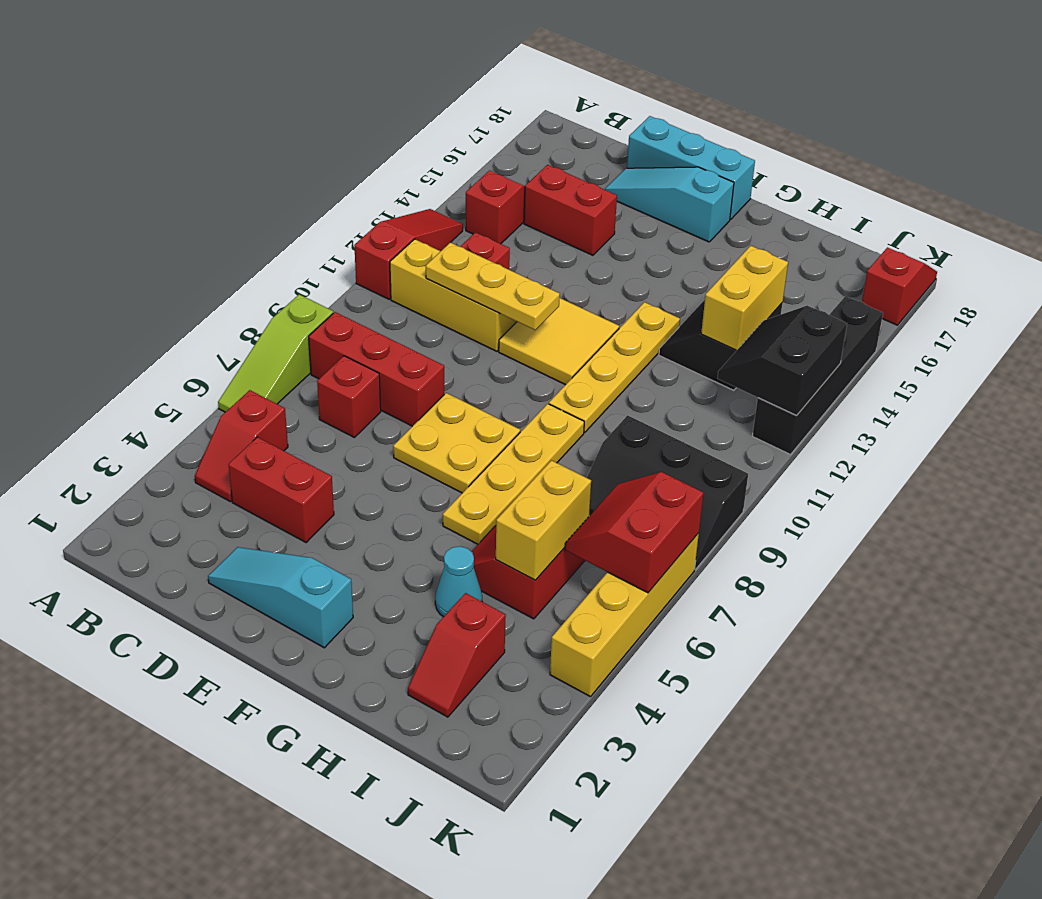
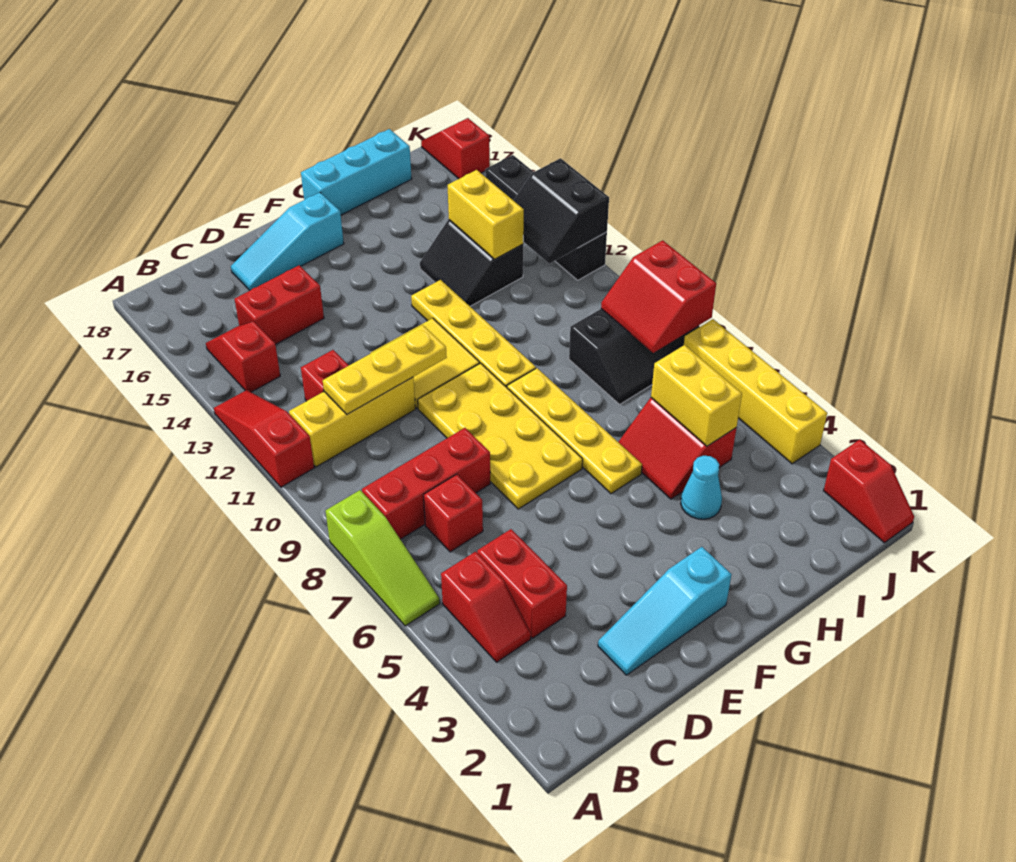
red 1x2 brick [228,437,334,543] -> red 1x2 brick turned to [477,529,567,638]
cyan 1x3 brick [627,116,755,220] -> cyan 1x3 brick moved to [301,129,412,215]
yellow 2x2 plate [393,393,520,493] -> yellow 2x4 plate [418,363,583,509]
red 1x2 slope [408,593,506,717] -> red 1x2 slope moved to [824,440,914,543]
red 2x2 slope [565,472,703,593] -> red 2x2 slope moved to [601,240,716,353]

